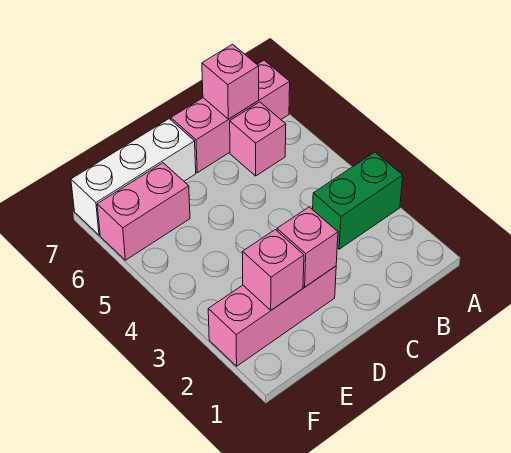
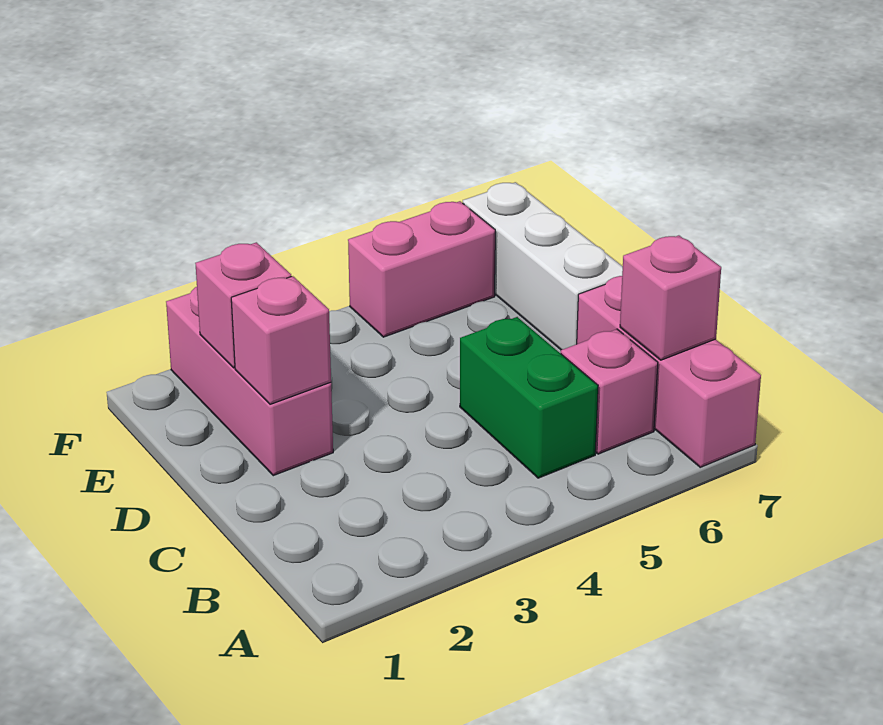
green 1x2 brick [313,152,403,249] -> green 1x2 brick moved to [460,317,598,478]
pink 1x2 brick [97,163,190,260] -> pink 1x2 brick turned to [348,201,495,337]

